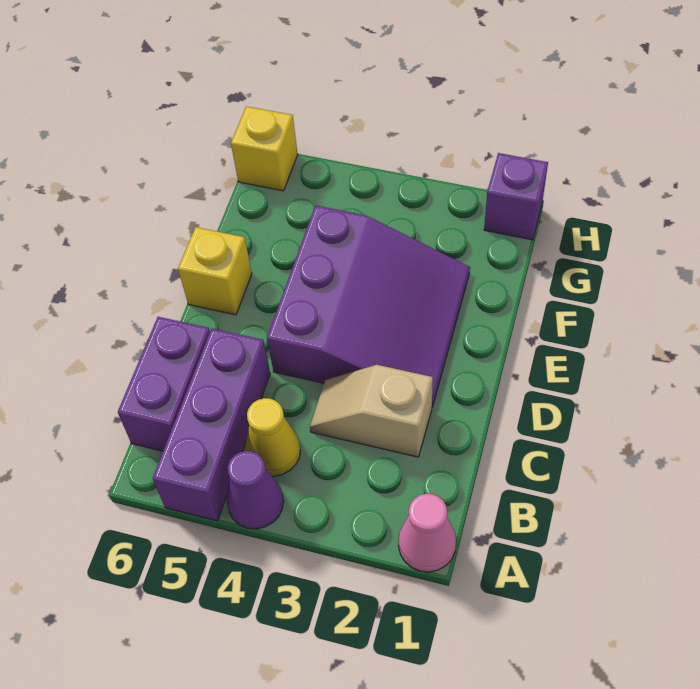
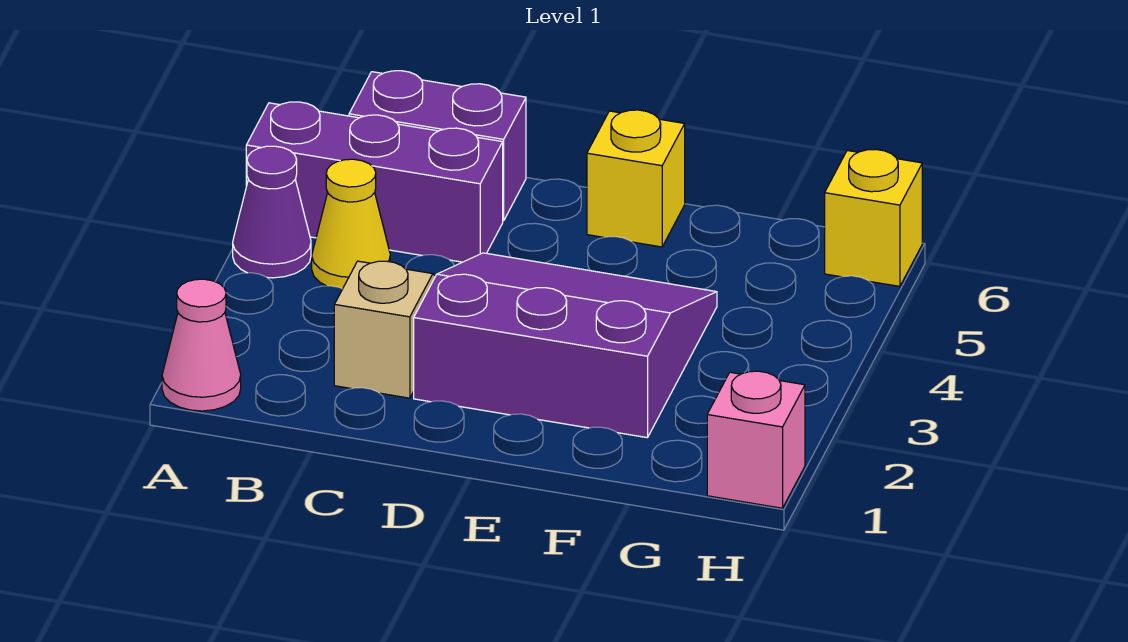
purple 3x3 slope [267,205,470,407] -> purple 3x3 slope turned to [414,253,717,438]
purple 1x1 brick [484,153,548,240] -> pink 1x1 brick [707,371,805,508]

